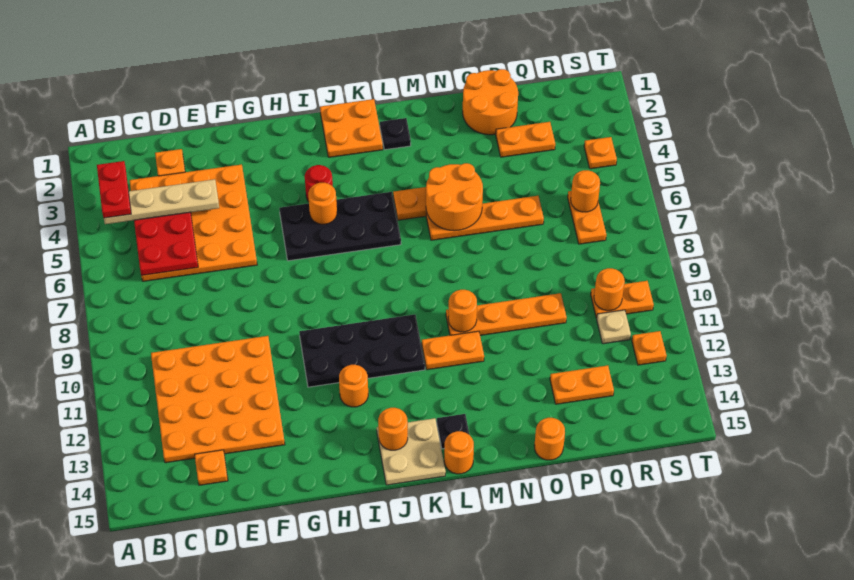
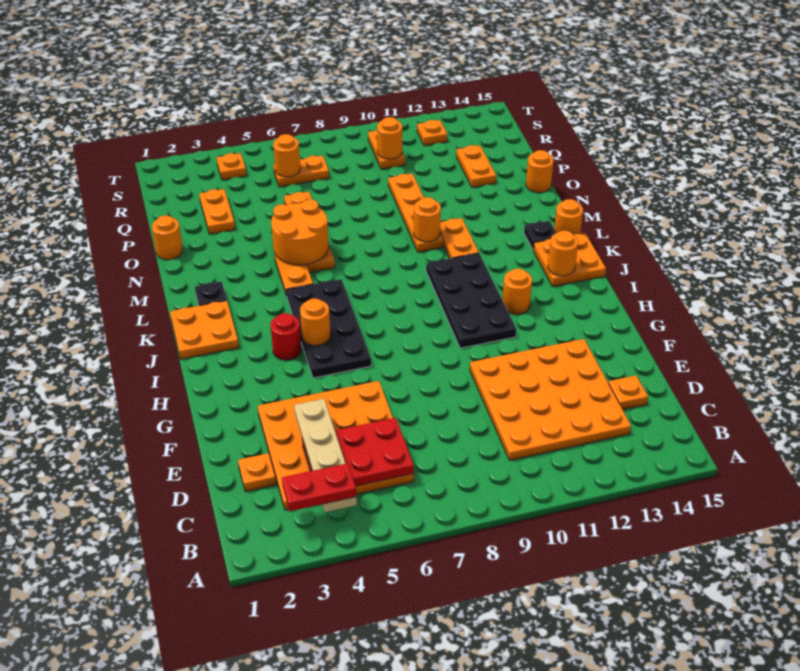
tan 2x2 plate [377,418,446,485] -> orange 2x2 plate [533,233,606,287]
orange 2x2 round brick [463,69,518,135] -> orange 1x1 round brick [152,215,183,260]
tan 1x1 plate [597,310,631,344] -> none

